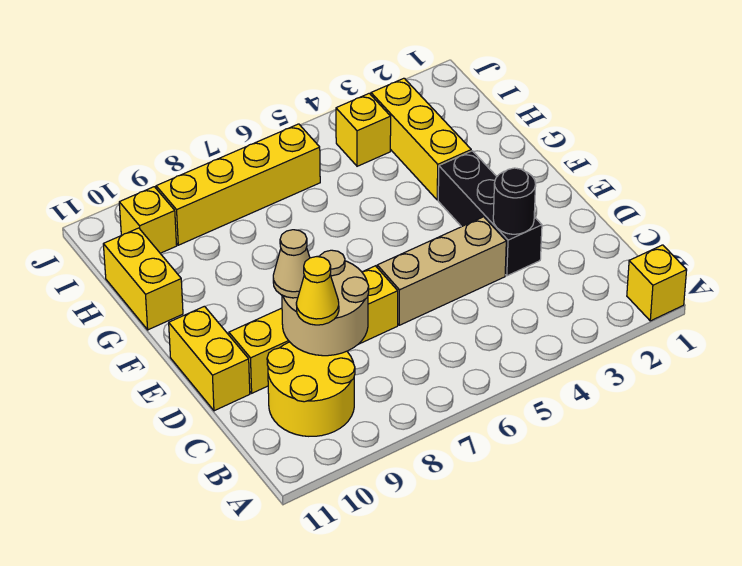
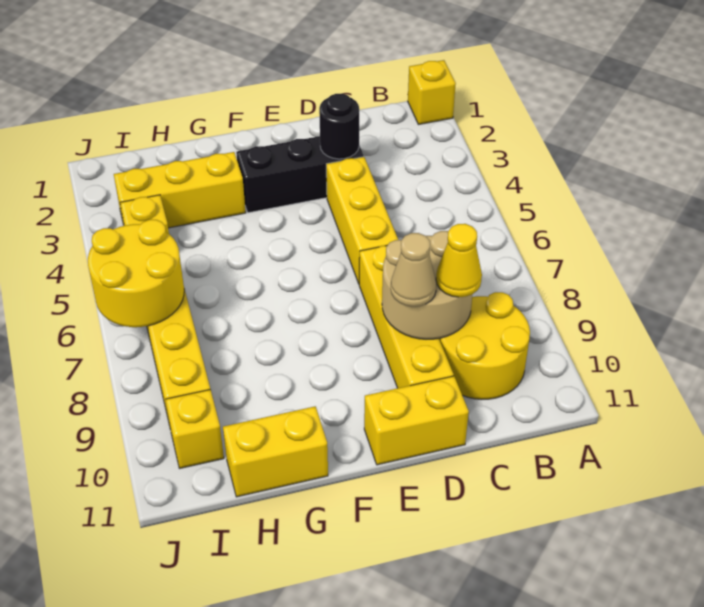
tan 1x3 brick [377,217,506,325] -> yellow 1x3 brick [326,157,398,283]
none -> yellow 2x2 round brick [88,220,184,327]

